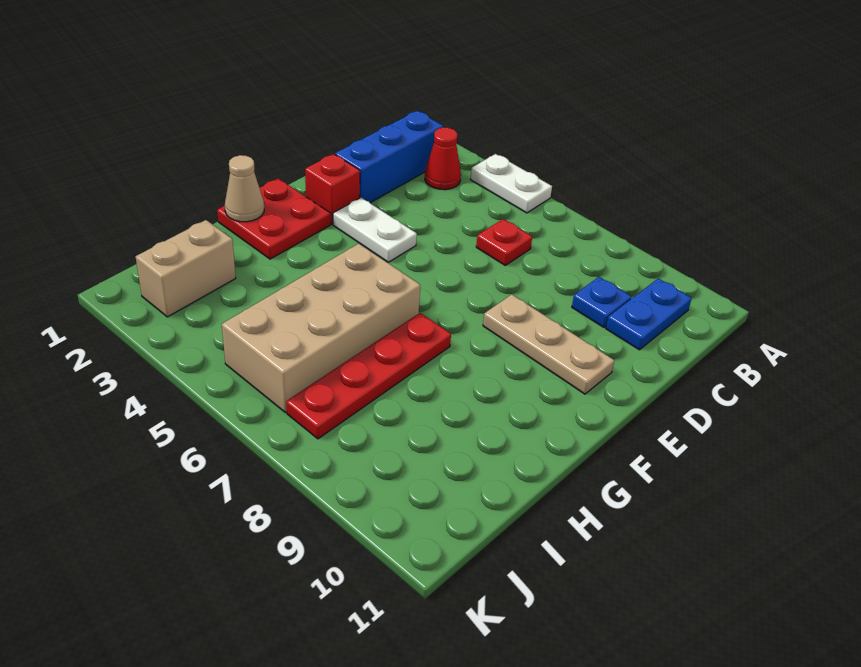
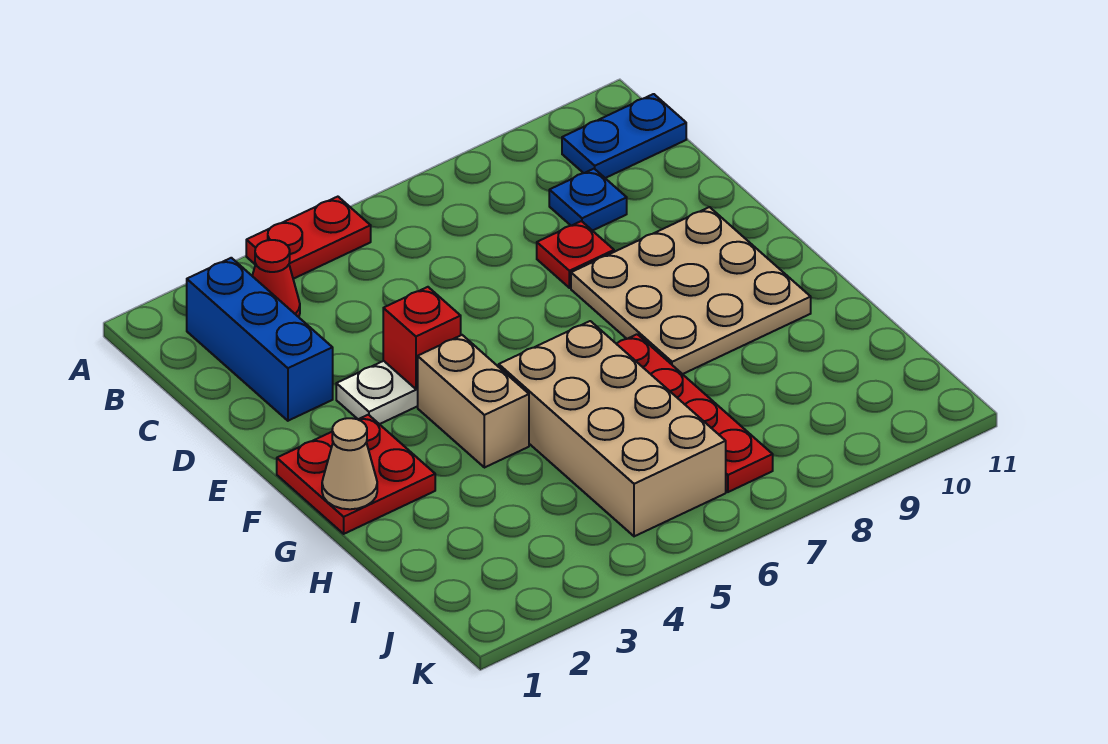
white 1x2 plate [471,154,552,213] -> red 1x2 plate [246,197,371,279]
blue 1x2 plate [606,278,692,350] -> blue 1x2 plate turned to [562,94,686,178]
red 1x1 plate [476,219,532,265] -> red 1x1 plate moved to [537,221,614,288]
red 1x1 brick [305,154,360,224] -> red 1x1 brick moved to [383,287,461,389]
tan 1x3 plate [483,294,614,394] -> tan 3x3 plate [571,207,811,374]
tan 1x2 brick [136,220,236,317] -> tan 1x2 brick moved to [418,335,529,468]

